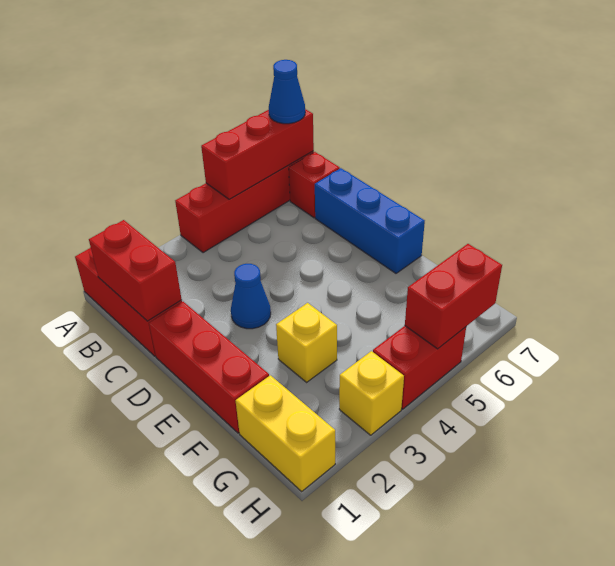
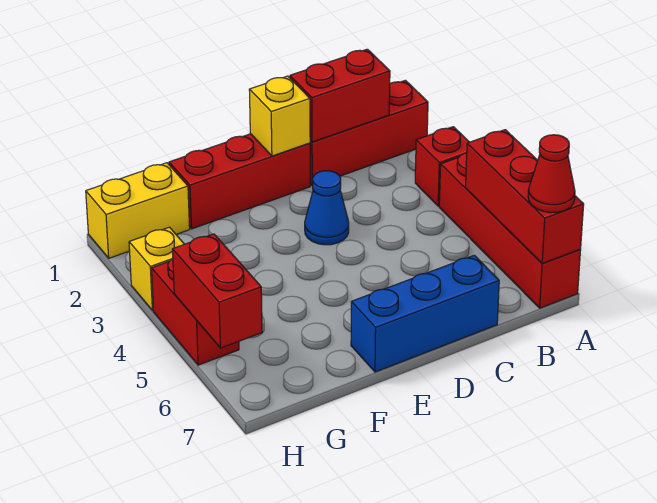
blue 1x1 cone [269,60,305,124] -> red 1x1 cone [528,135,575,213]
red 1x1 brick [289,152,340,218] -> red 1x1 brick moved to [415,127,469,206]
yellow 1x1 brick [276,303,337,382] -> yellow 1x1 brick moved to [249,76,310,156]

